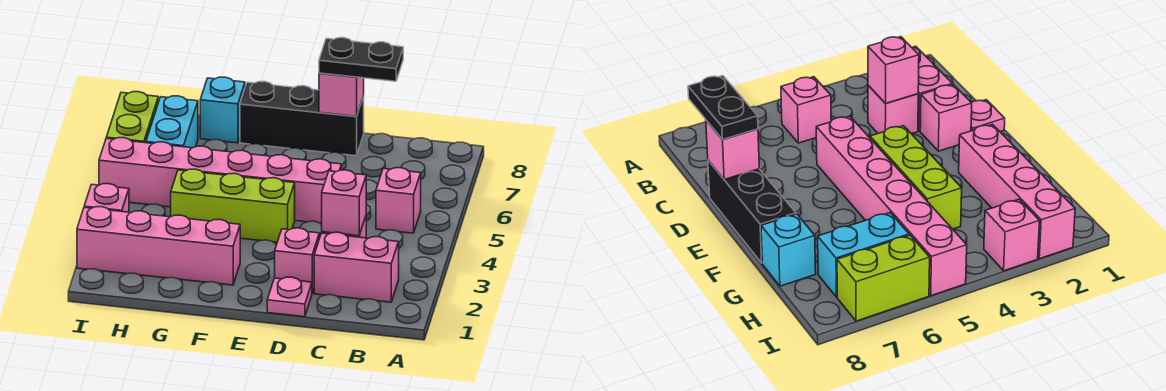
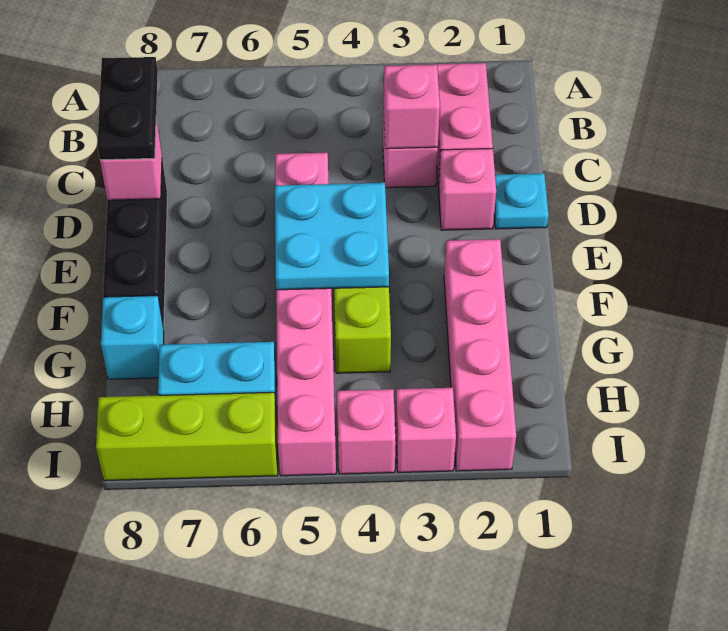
pink 1x1 brick [376,168,421,233] -> pink 1x1 brick moved to [337,389,396,474]
pink 1x1 plate [267,277,312,317] -> cyan 1x1 plate [494,173,549,229]
none -> cyan 2x2 plate [275,183,389,290]
lime 1x2 brick [106,92,158,143] -> lime 1x3 brick [96,392,277,481]

